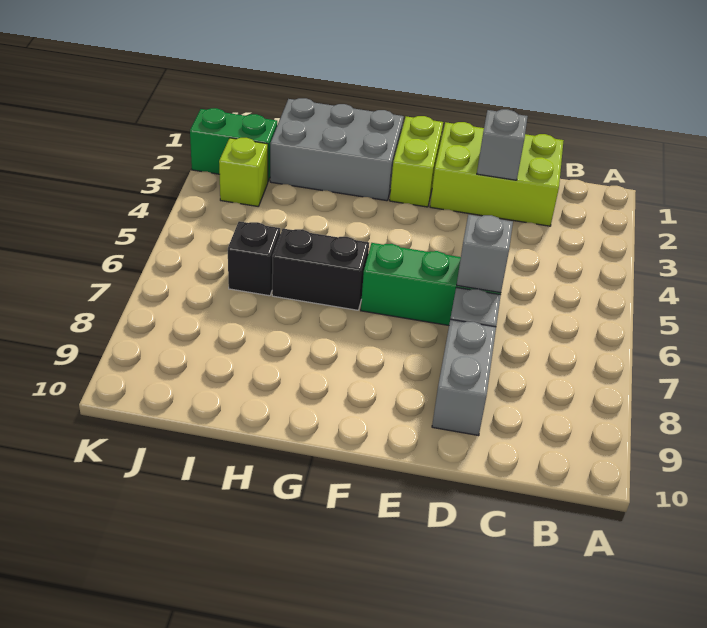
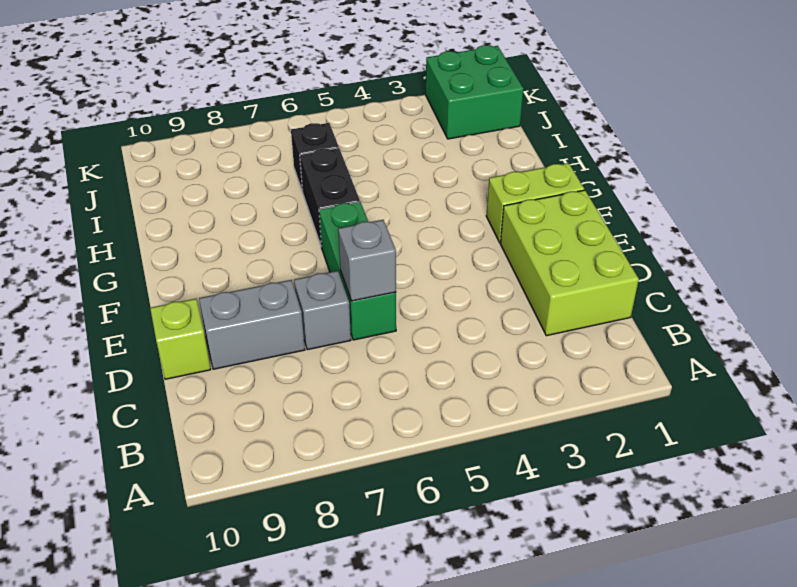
grey 1x1 brick [477,109,528,180] -> none
grey 2x3 brick [270,98,404,201] -> none
green 1x2 brick [190,108,277,181] -> green 2x2 brick [426,45,524,139]
lime 1x1 brick [219,138,268,206] -> lime 1x1 brick moved to [150,299,211,379]

